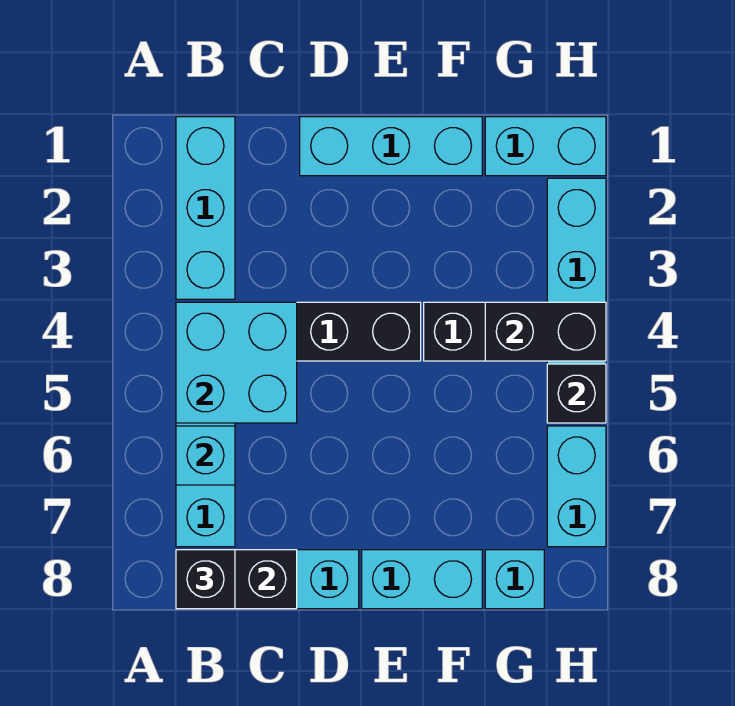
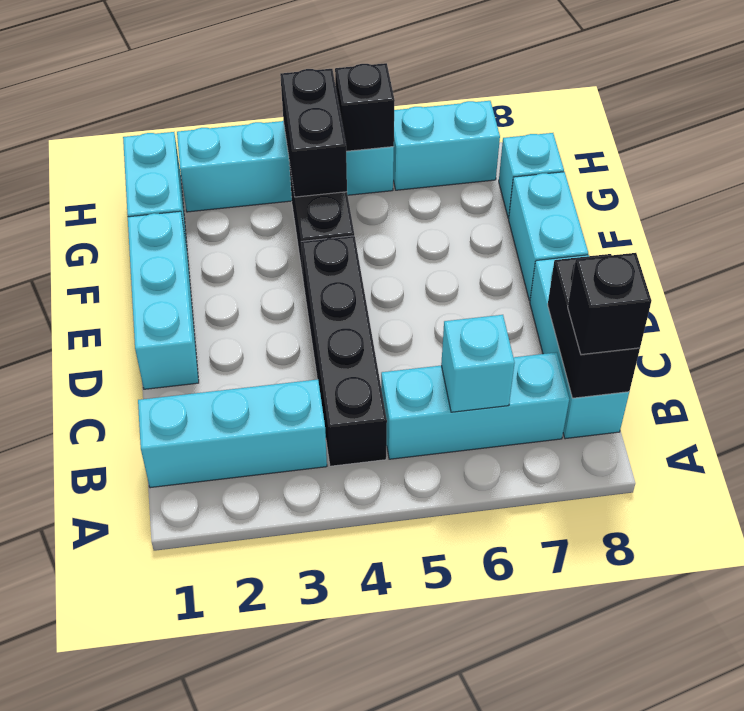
cyan 2x2 brick [176,302,297,423] -> none

